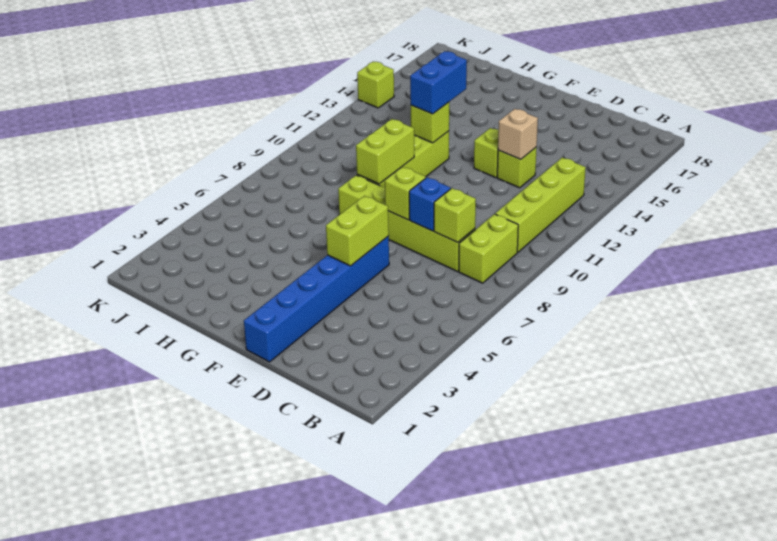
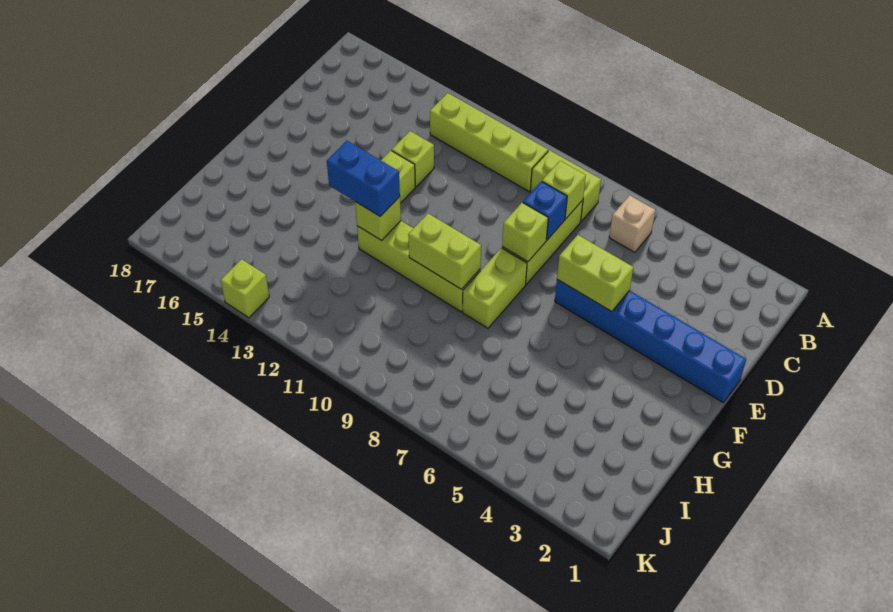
tan 1x1 brick [498,109,538,159] -> tan 1x1 brick moved to [609,195,655,252]

